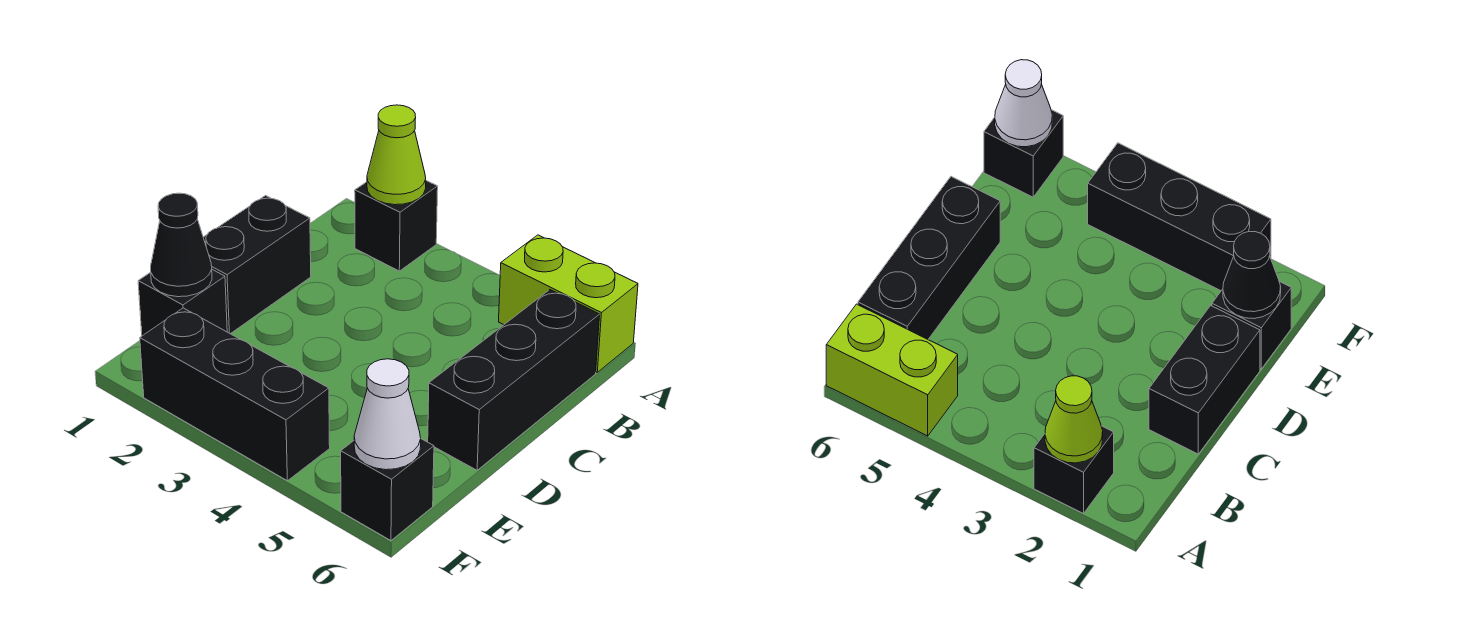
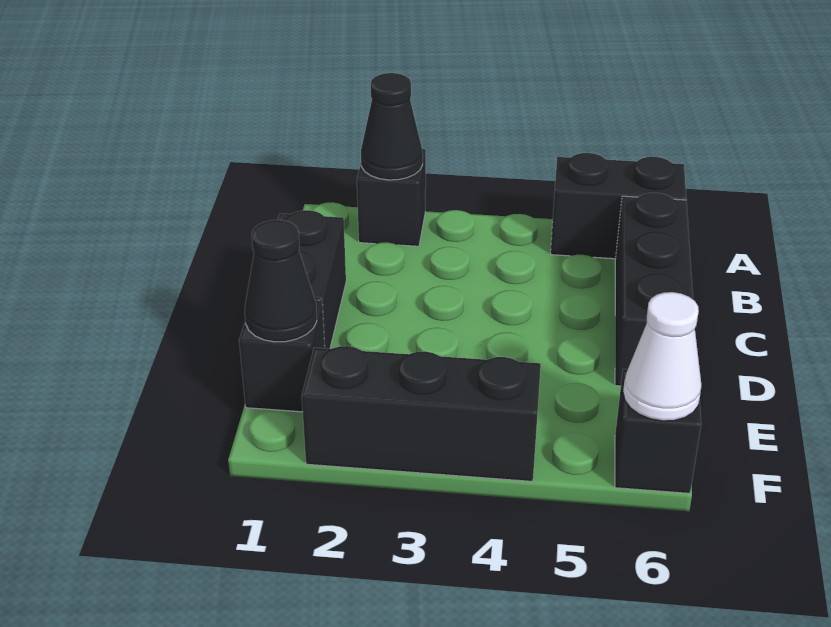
lime 1x1 cone [367,105,426,205] -> black 1x1 cone [361,73,423,180]
lime 1x2 brick [499,235,638,372] -> black 1x2 brick [551,153,686,259]

